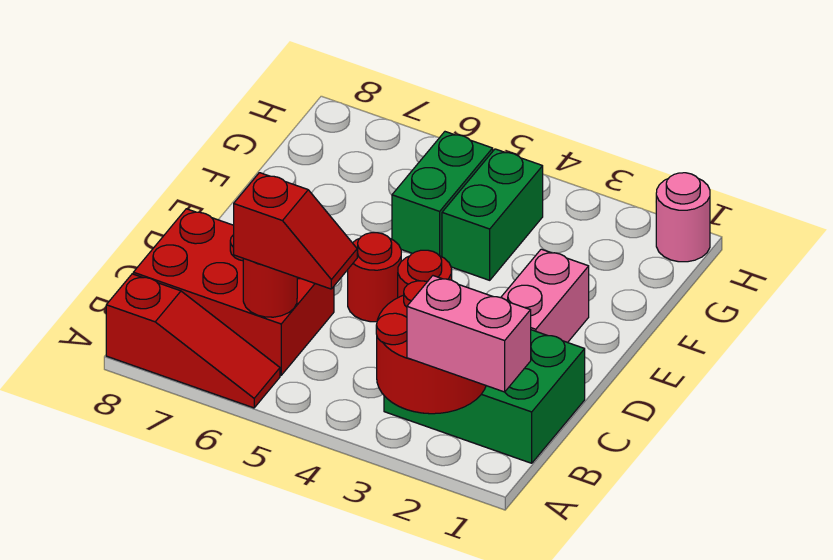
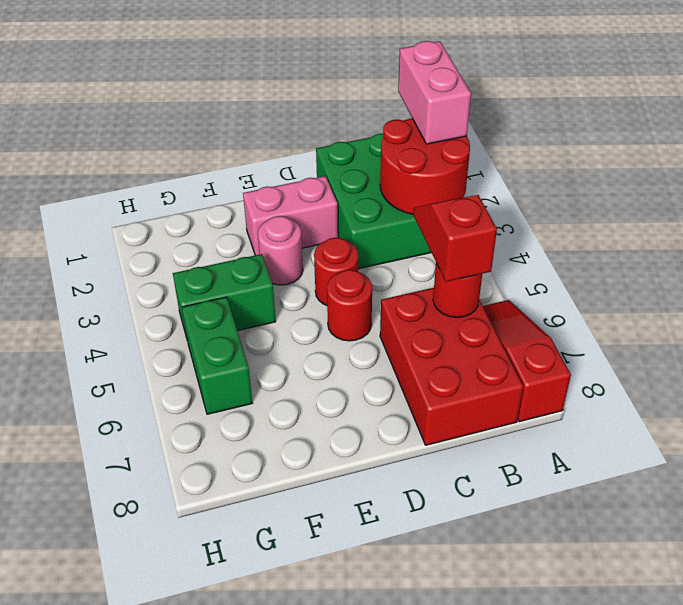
green 1x2 brick [392,132,493,257] -> green 1x2 brick turned to [182,297,252,414]
pink 1x1 round brick [656,173,710,262] -> pink 1x1 round brick moved to [258,216,303,285]

